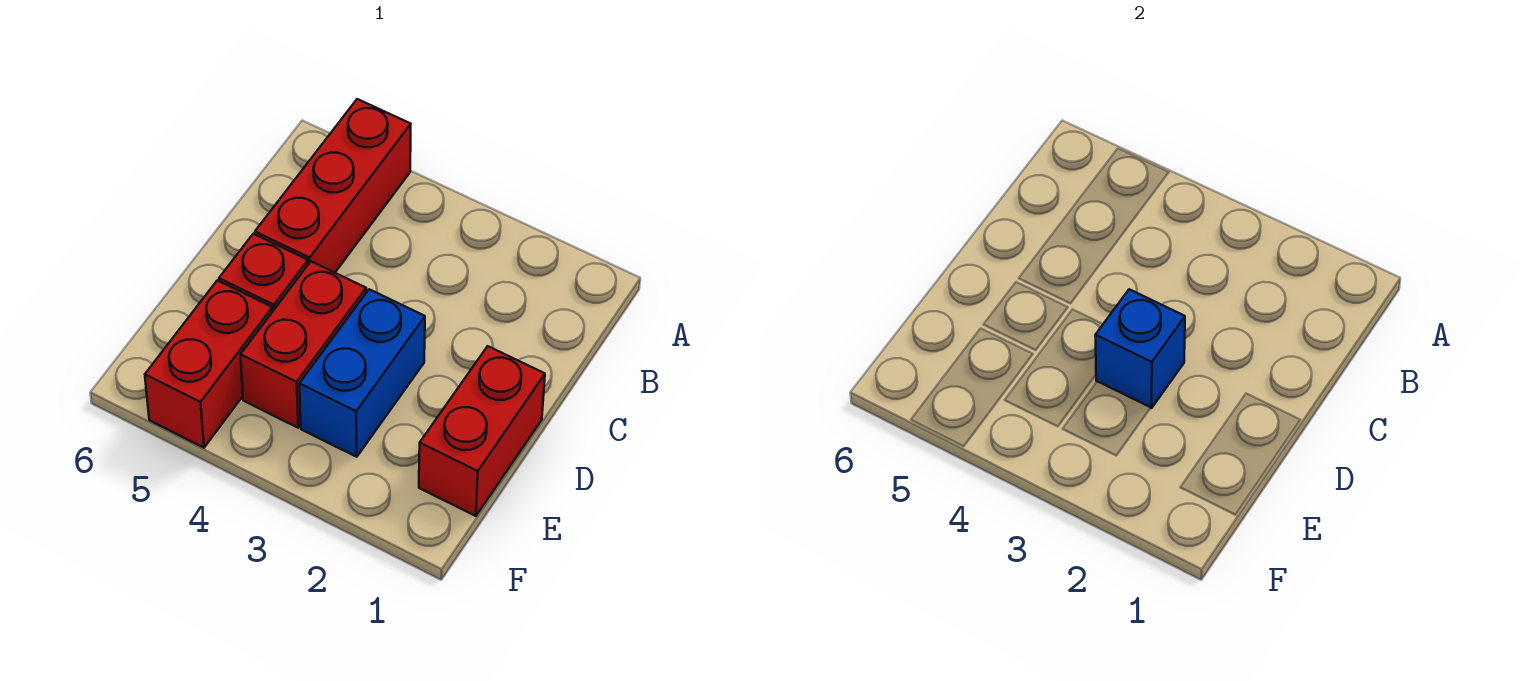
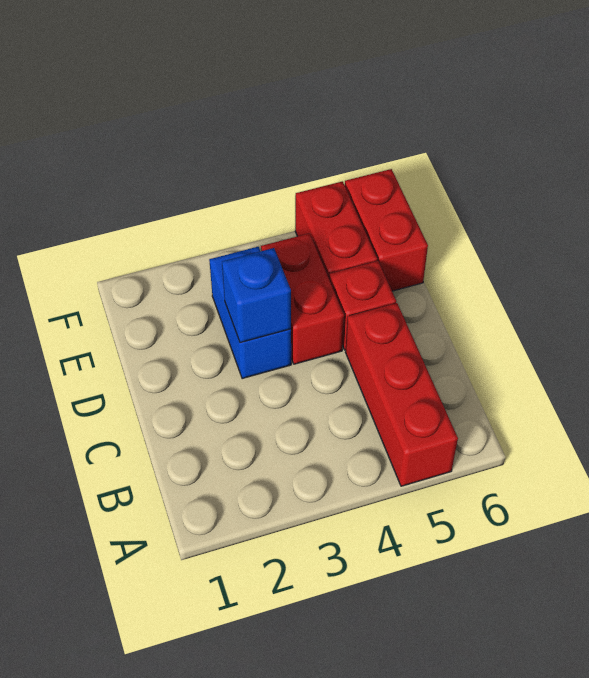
red 1x2 brick [419,346,545,516] -> red 1x2 brick moved to [345,169,428,291]

